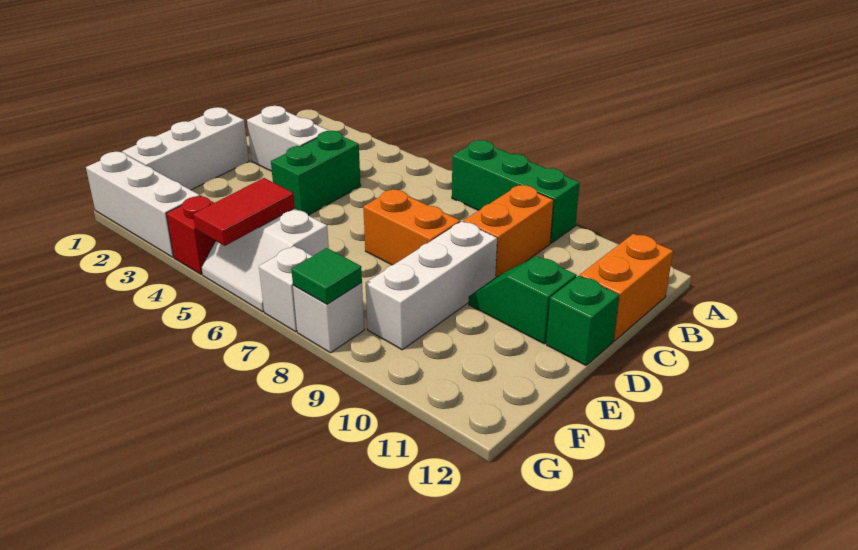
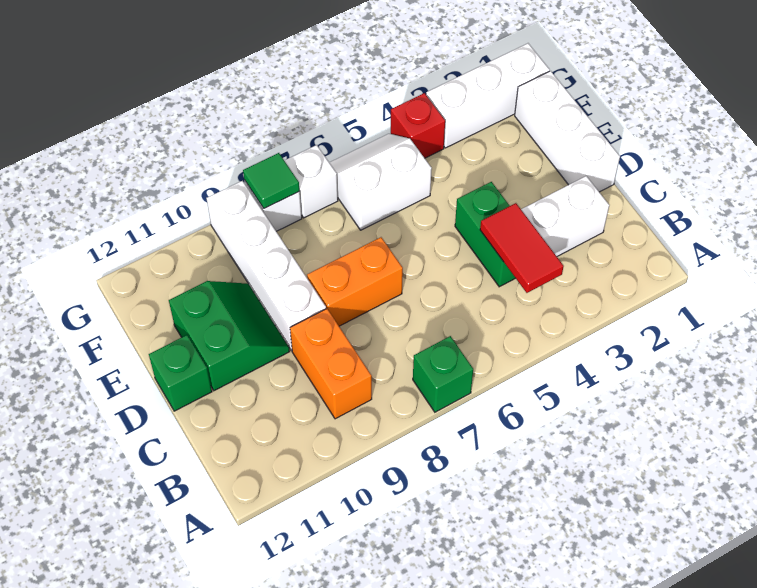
green 1x3 brick [452,140,580,243] -> green 1x1 brick [413,336,473,412]
orange 1x2 brick [580,234,673,341] -> none
white 1x3 brick [366,221,497,350] -> white 1x4 brick [207,181,326,351]
green 1x2 slope [469,256,577,344] -> green 2x2 slope [169,281,290,391]
red 1x2 tile [193,178,295,246] -> red 1x2 tile moved to [480,203,564,293]

